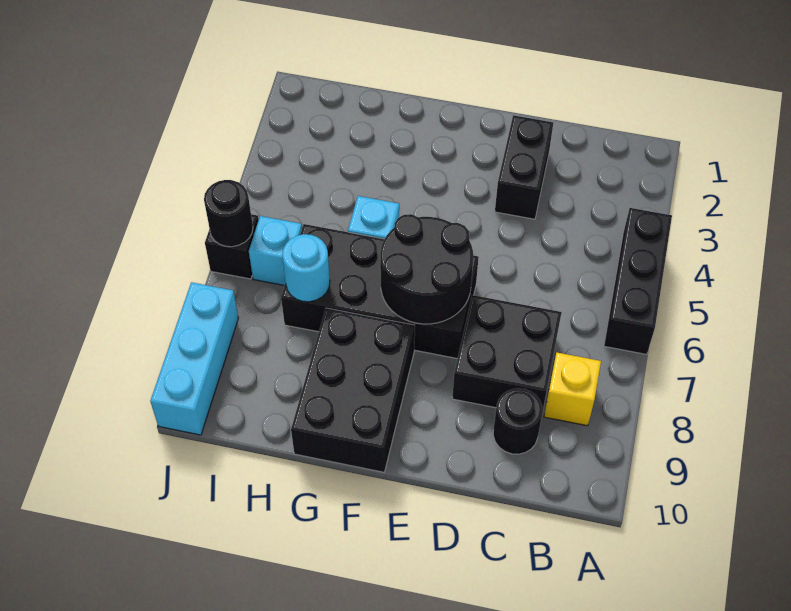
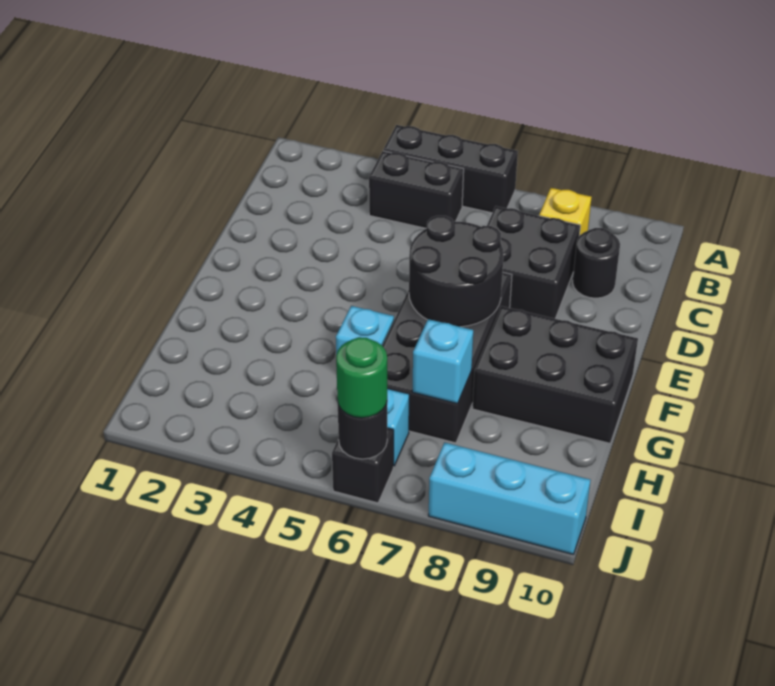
black 1x2 brick [495,115,553,219] -> black 1x2 brick moved to [369,151,464,229]
cyan 1x1 round brick [282,234,330,302] -> cyan 1x1 brick [412,319,473,404]
none -> green 1x1 round brick [336,337,387,418]

